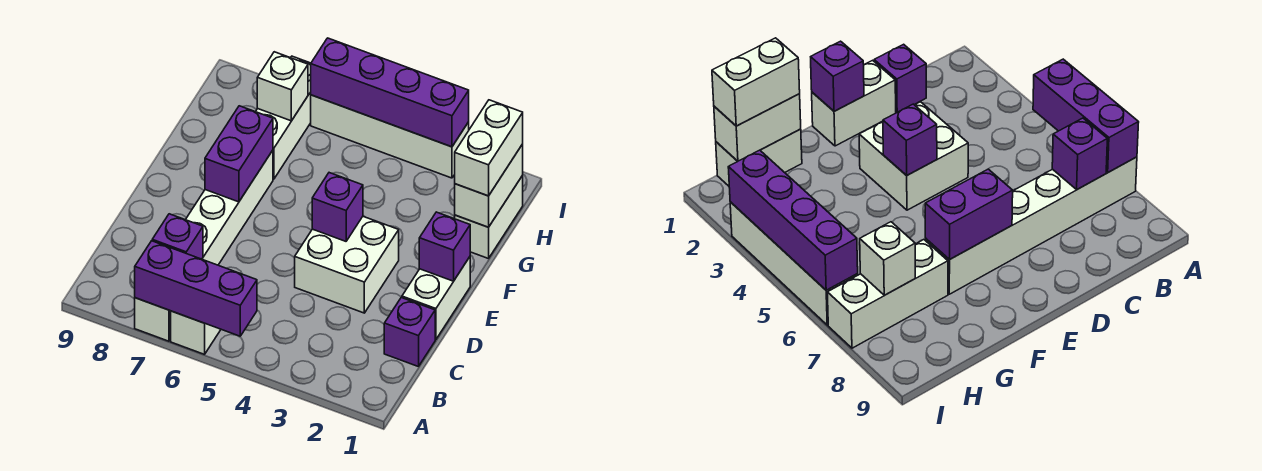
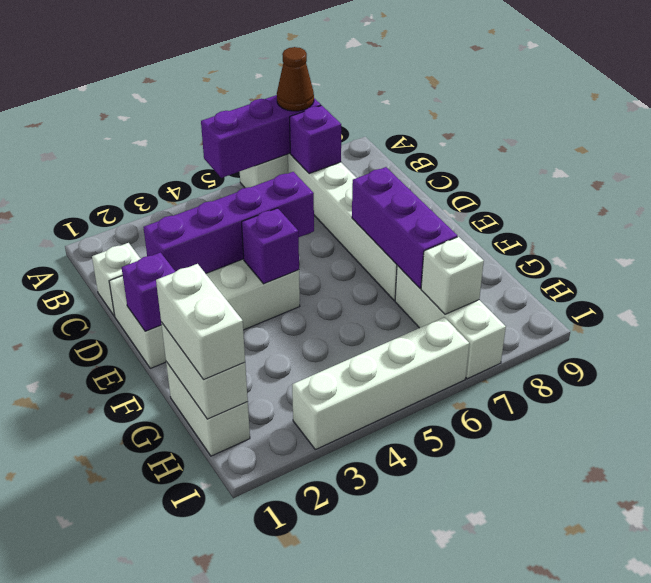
none -> brown 1x1 cone [277,47,314,111]
purple 1x1 brick [384,297,435,367] -> white 1x1 brick [92,243,141,316]
purple 1x2 brick [205,106,273,202] -> purple 1x3 brick [352,167,457,288]
purple 1x4 brick [311,38,469,147] -> purple 1x4 brick moved to [143,172,314,273]

